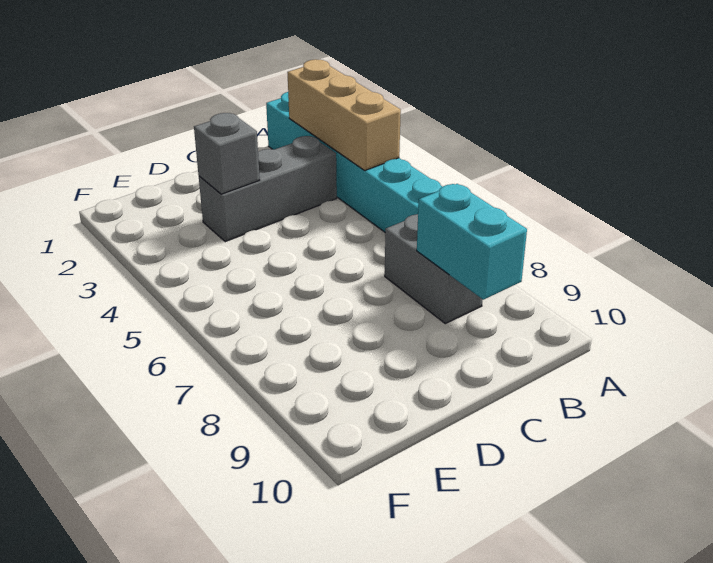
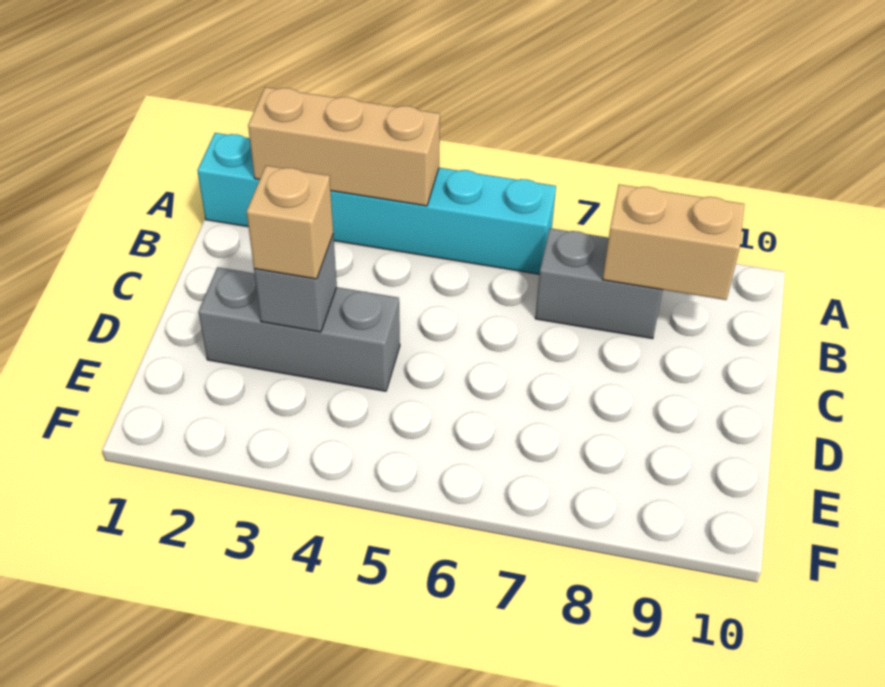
grey 1x3 brick [199,136,337,242] -> grey 1x3 brick turned to [199,267,400,391]
cyan 1x2 brick [417,184,527,300] -> tan 1x2 brick [603,184,744,300]
none -> tan 1x1 brick [246,166,333,279]

